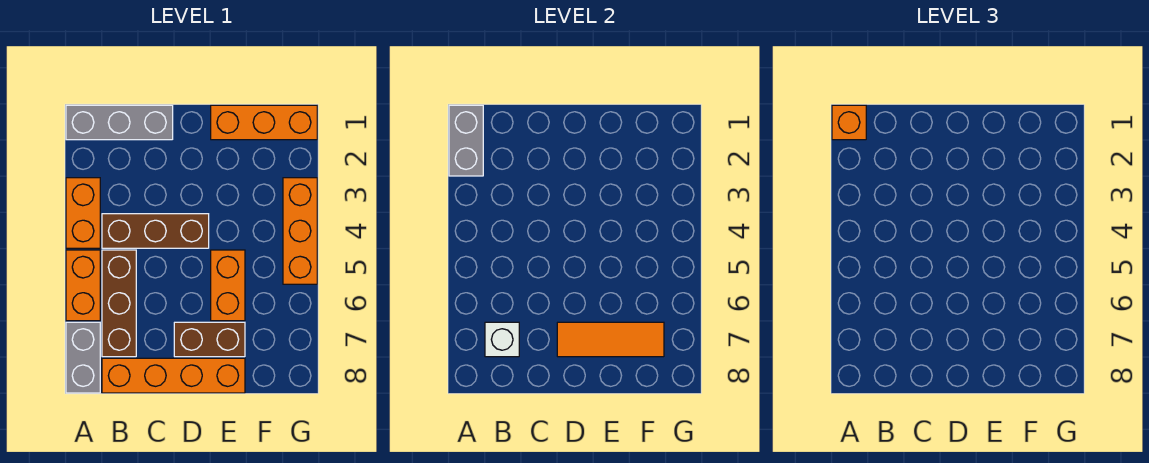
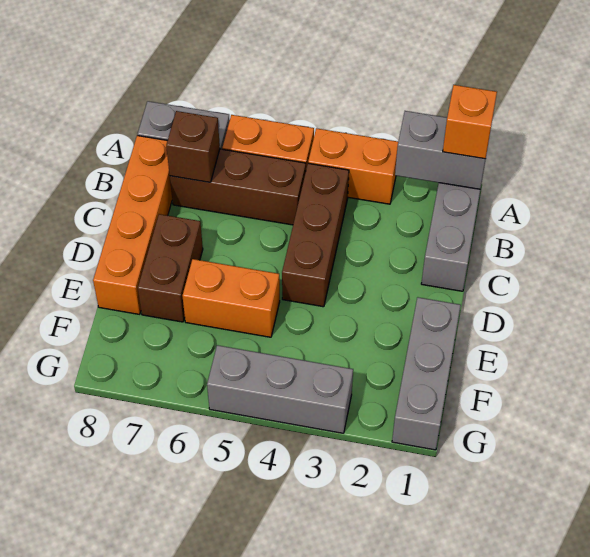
white 1x1 brick [485,322,519,357] -> brown 1x1 brick [166,111,220,182]
orange 1x3 tile [557,322,664,357] -> none
orange 1x3 brick [211,105,317,140] -> grey 1x3 brick [392,297,461,450]
orange 1x3 brick [283,178,317,284] -> grey 1x3 brick [207,345,353,433]

